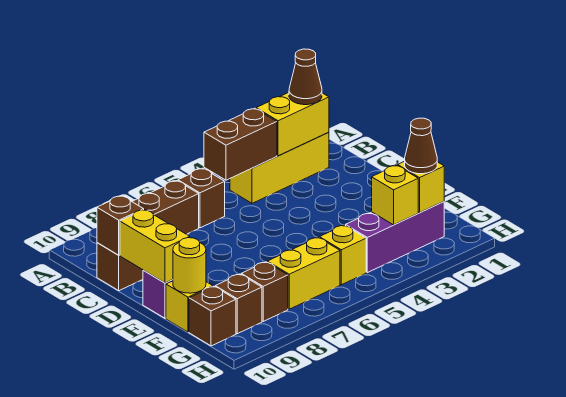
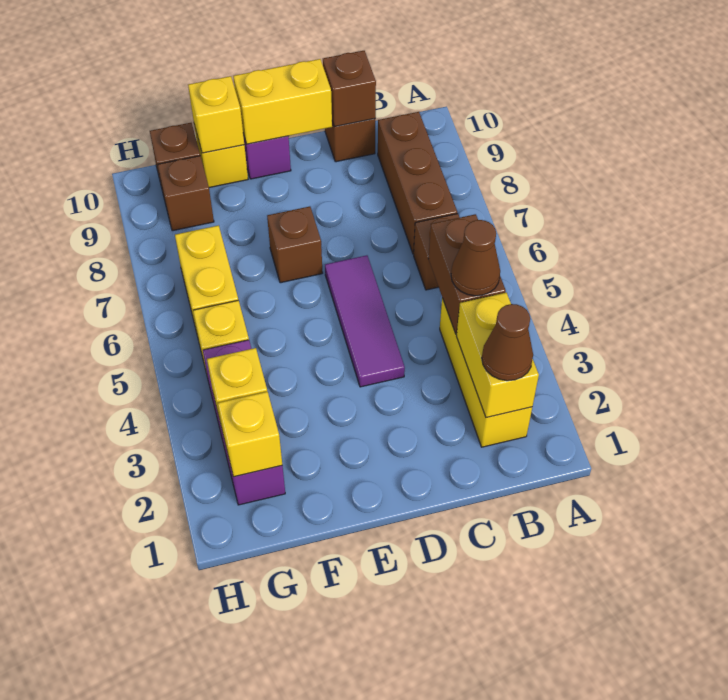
none -> purple 1x3 tile [325,255,405,387]
yellow 1x1 round brick [173,238,206,293] -> yellow 1x1 brick [188,76,244,153]
brown 1x1 cone [405,118,437,174] -> brown 1x1 cone moved to [451,220,500,296]
brown 1x1 brick [241,262,288,321] -> brown 1x1 brick moved to [267,206,323,283]

